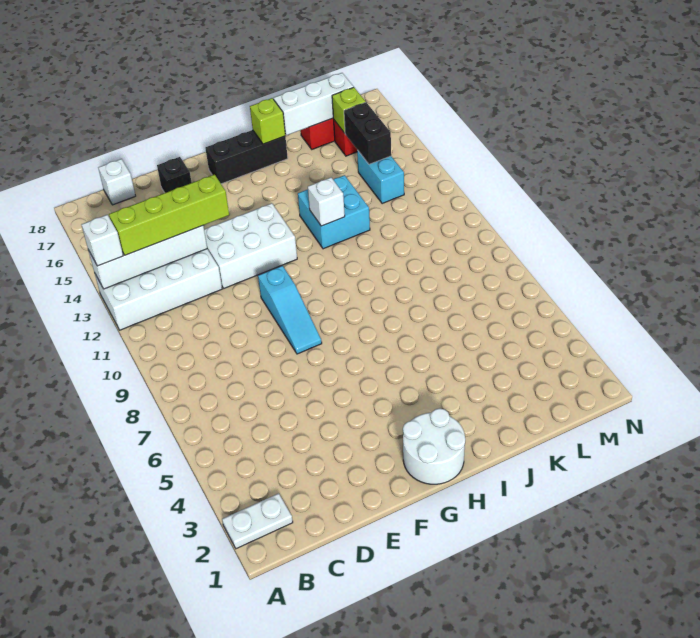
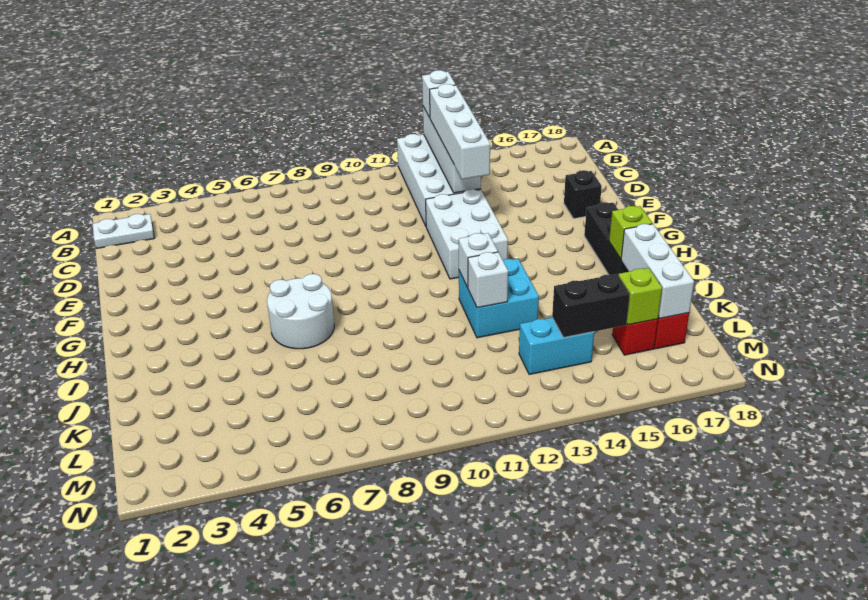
white 1x2 plate [222,493,293,549] -> white 1x2 plate turned to [93,214,154,248]
lime 1x4 brick [109,175,229,255] -> white 1x4 brick [430,84,490,179]
white 1x1 brick [98,159,135,205] -> white 1x1 brick moved to [468,252,508,308]
cyan 1x3 slope [258,266,322,354] -> none
white 2x2 round brick [403,409,465,484] -> white 2x2 round brick moved to [267,274,334,349]

